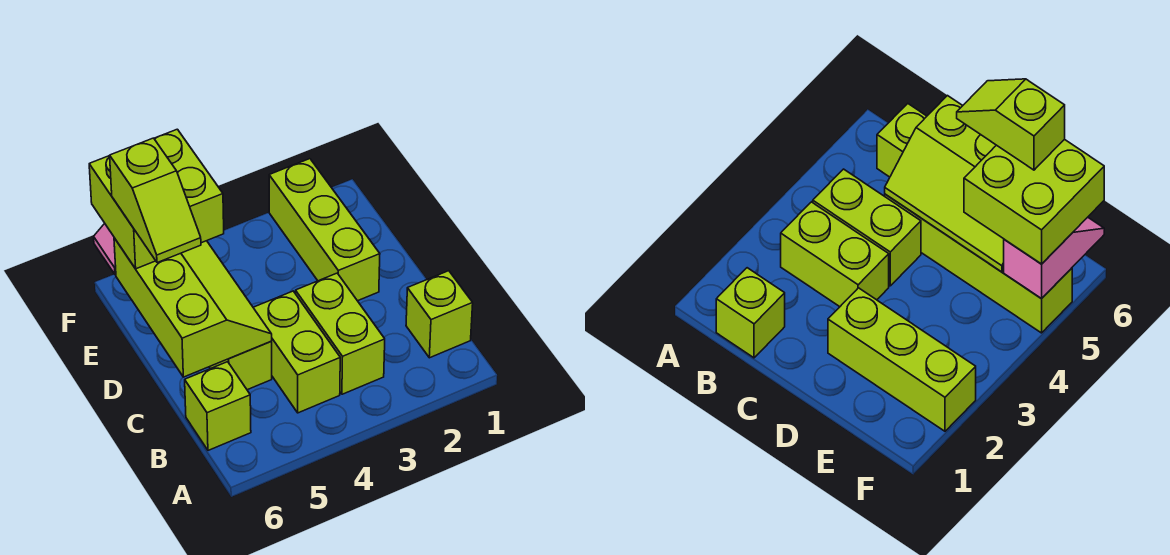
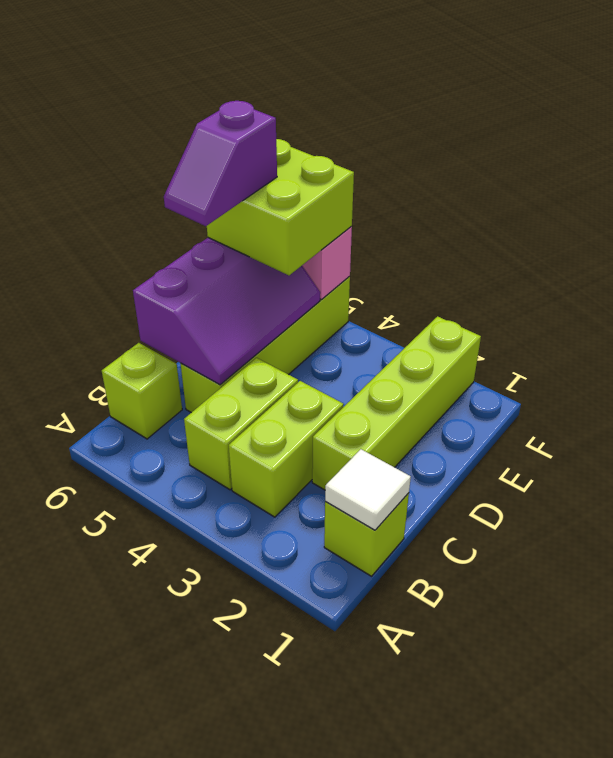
none -> white 1x1 tile [325,449,411,530]
lime 2x3 slope [114,238,272,377] -> purple 2x3 slope [133,238,320,385]
lime 1x3 brick [269,159,380,301] -> lime 1x4 brick [312,316,481,490]
lime 1x2 slope [110,138,201,263] -> purple 1x2 slope [164,101,277,226]

